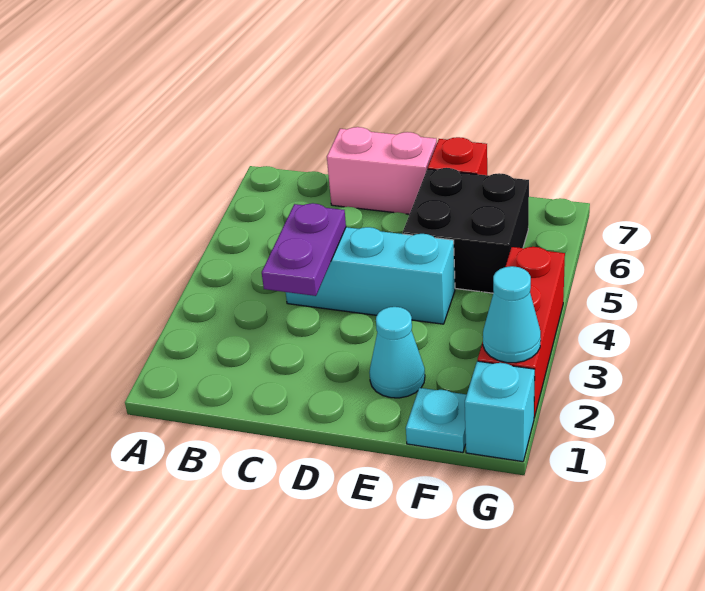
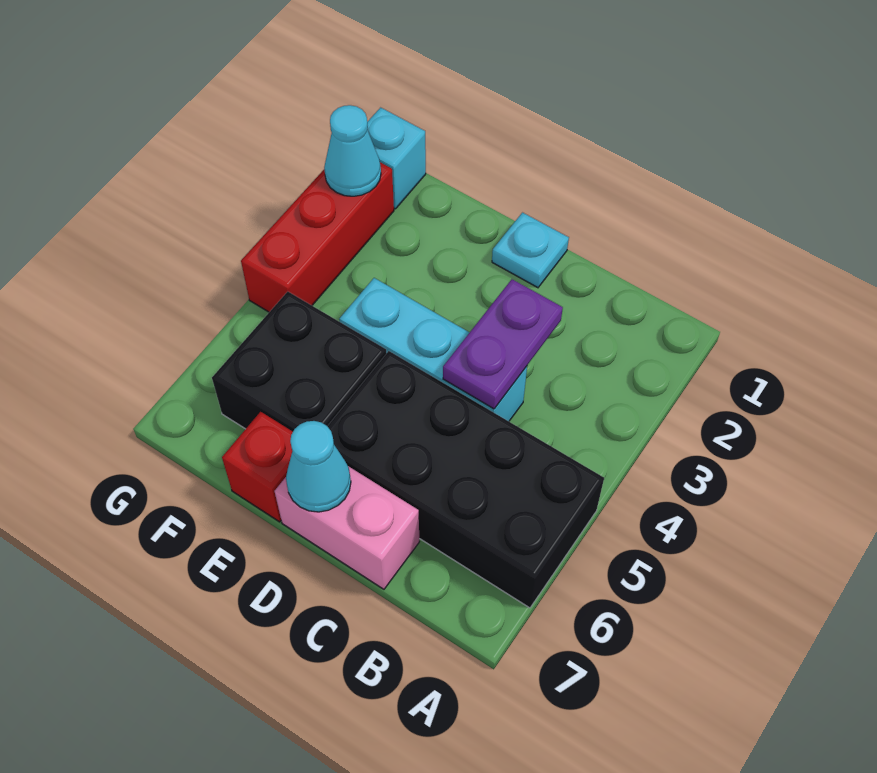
none -> black 2x4 brick [327,351,604,608]
cyan 1x1 cone [369,307,425,398] -> cyan 1x1 cone moved to [286,421,351,512]
cyan 1x1 plate [406,388,467,452] -> cyan 1x1 plate moved to [492,213,569,288]

